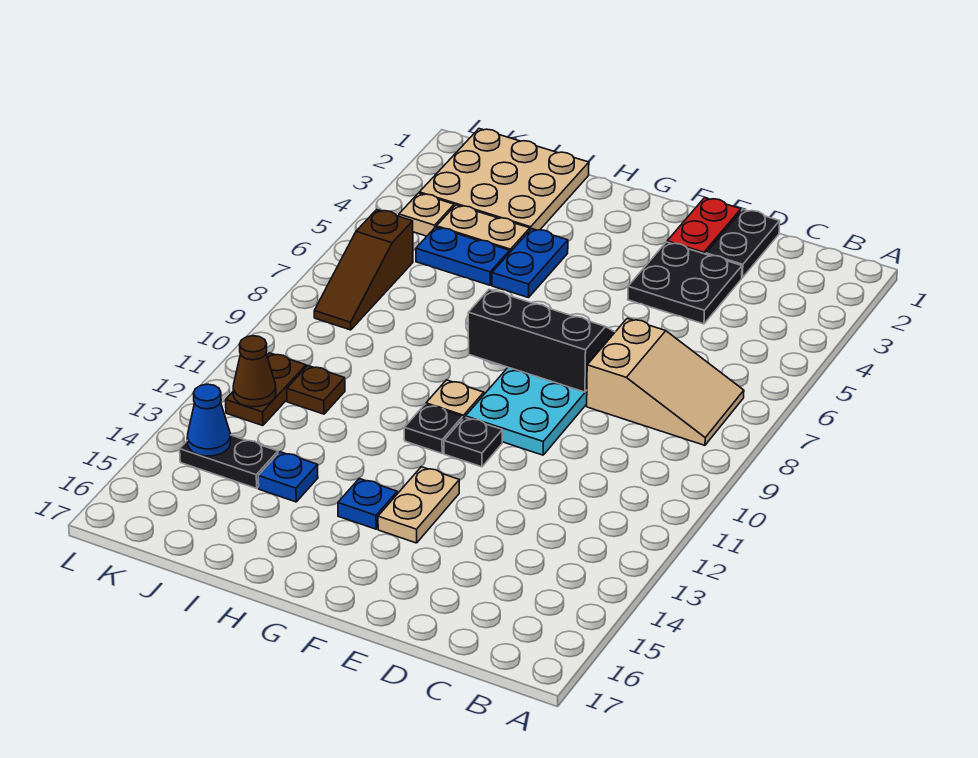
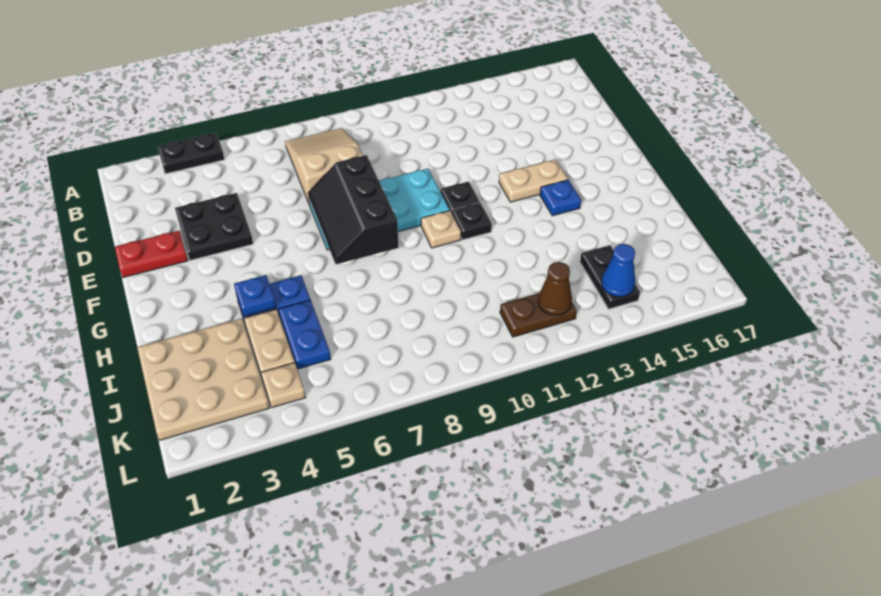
black 1x2 plate [706,210,780,278] -> black 1x2 plate moved to [157,133,224,174]
blue 1x1 plate [258,452,318,502] -> blue 1x1 plate moved to [234,275,276,316]
brown 1x1 plate [287,366,345,414] -> none
brown 1x3 slope [314,210,413,330] -> none

